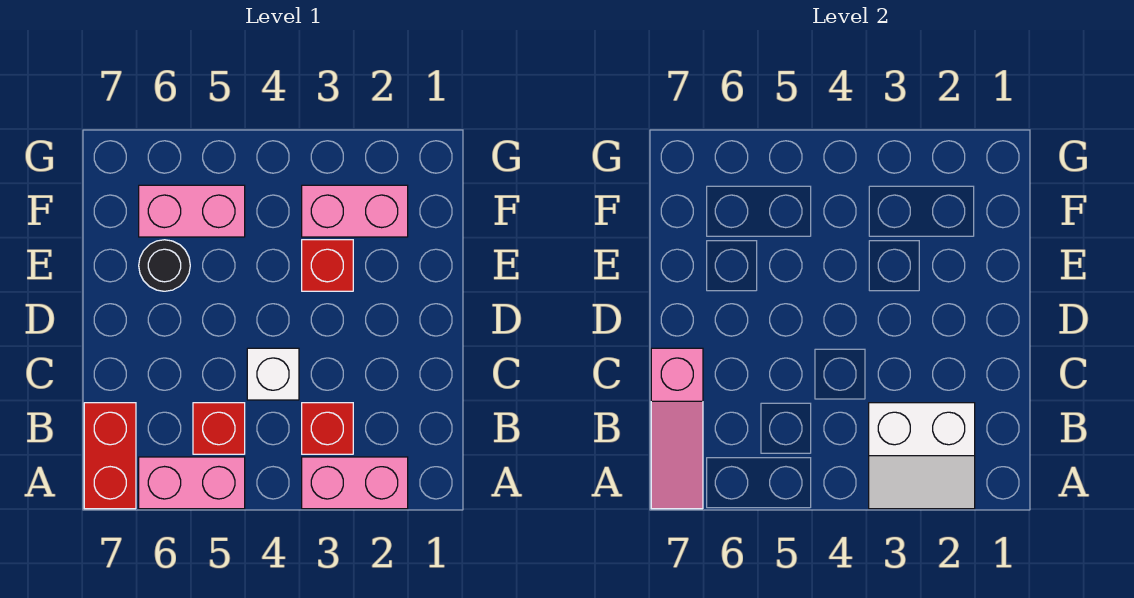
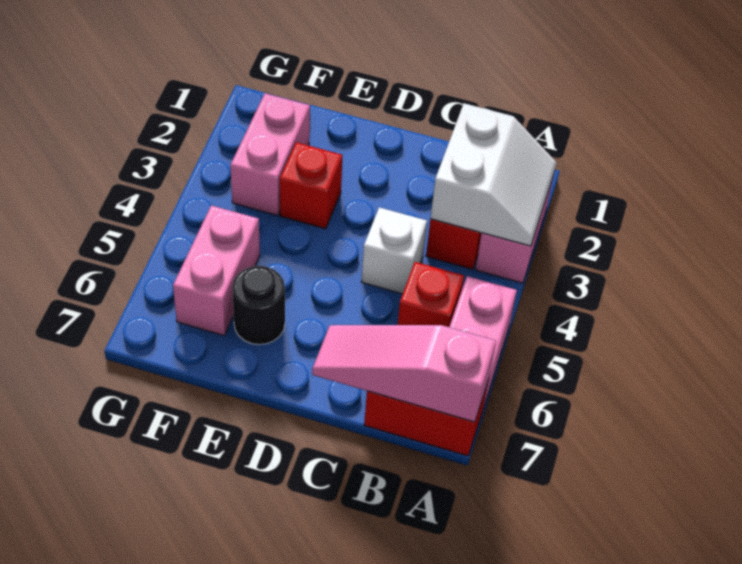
pink 1x3 slope [651,348,703,509] -> pink 1x3 slope turned to [312,325,496,422]

